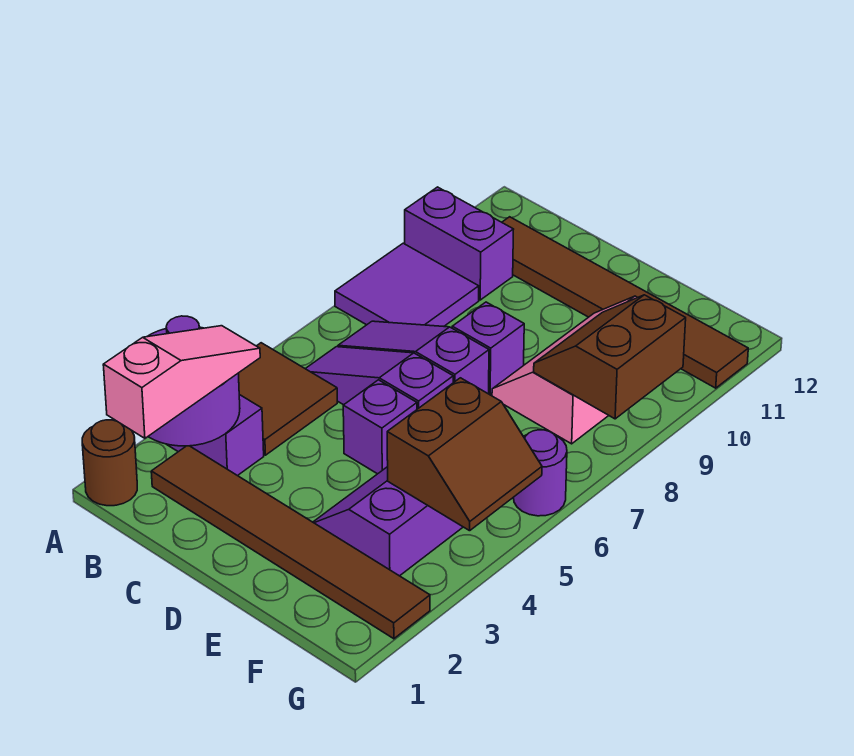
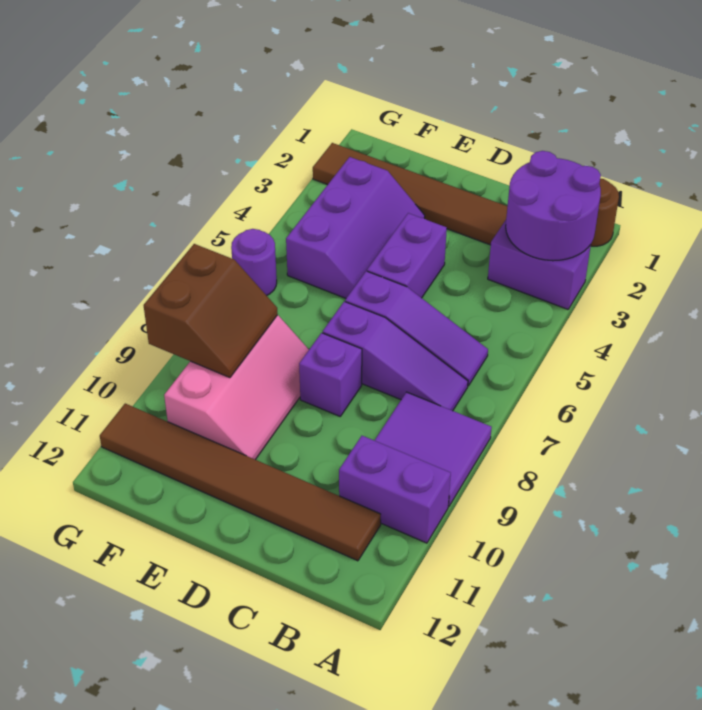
brown 2x2 tile [238,343,337,455] -> none
pink 1x3 slope [103,326,260,438] -> none
purple 1x1 brick [343,380,417,474] -> purple 1x2 brick [367,213,447,298]
brown 2x2 slope [387,378,542,531] -> none

